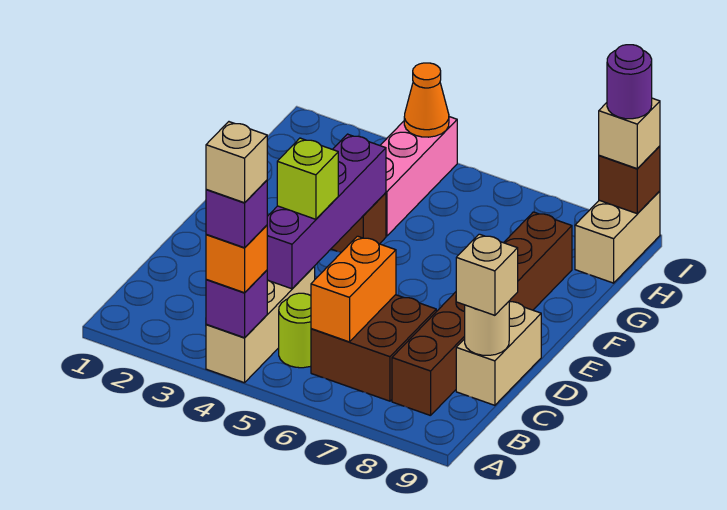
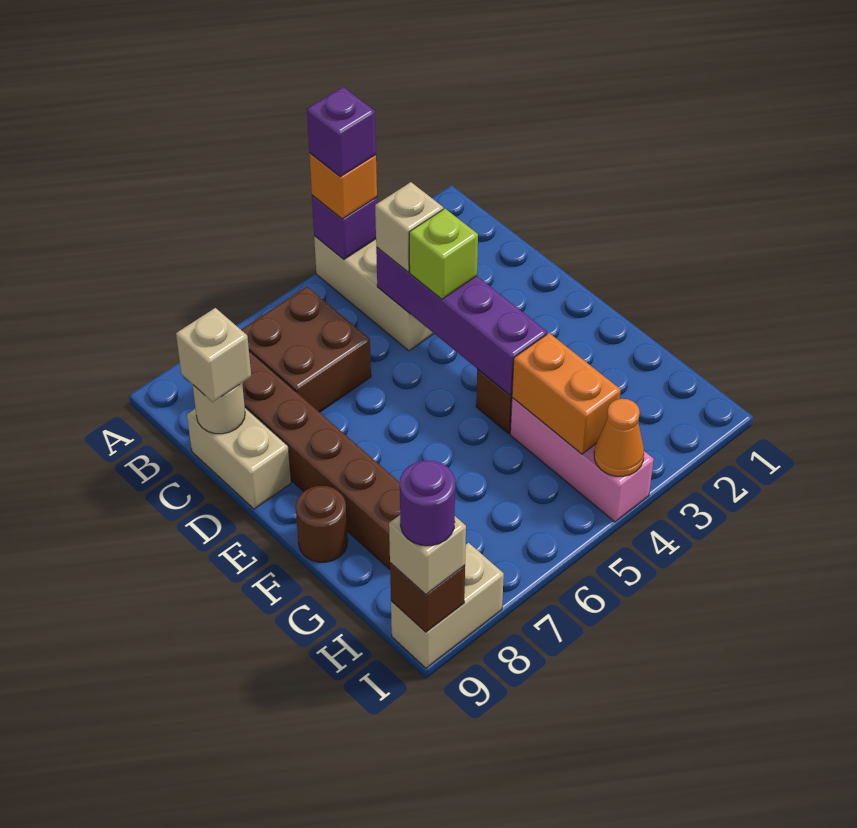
tan 1x1 brick [206,122,267,203] -> tan 1x1 brick moved to [375,182,443,272]
lime 1x1 round brick [279,293,311,368] -> none
orange 1x2 brick [311,236,396,342] -> orange 1x2 brick moved to [512,333,621,454]
none -> brown 1x1 round brick [296,486,348,562]
tan 1x2 brick [575,191,660,283] -> tan 1x2 brick turned to [391,543,504,668]

